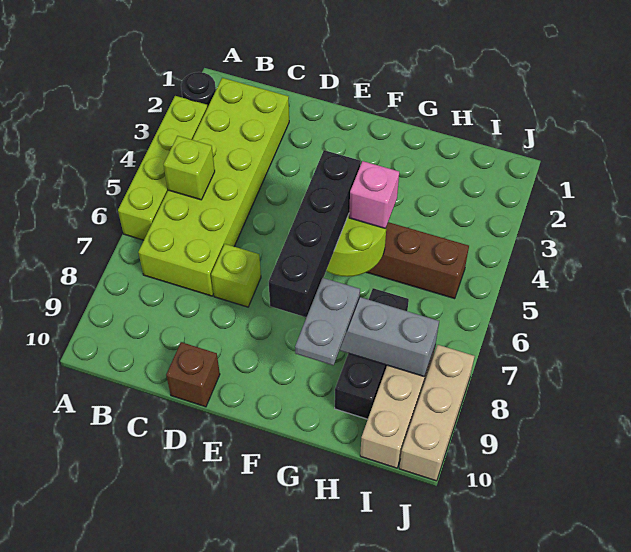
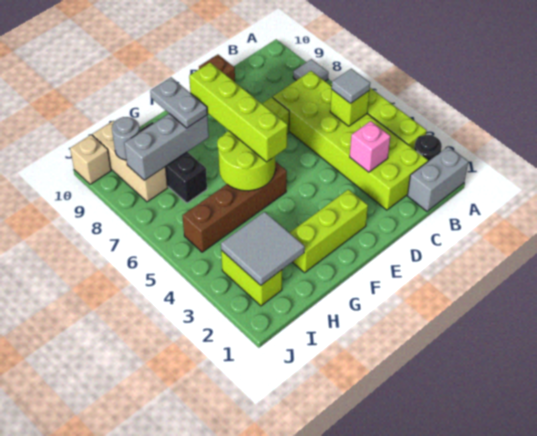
none -> grey 1x2 brick [408,146,468,211]
none -> grey 1x1 tile [293,59,329,81]
none -> grey 1x1 tile [332,69,370,104]
none -> lime 1x3 brick [290,189,368,273]
black 1x4 brick [269,150,360,317] -> lime 1x4 brick [189,62,288,162]
pink 1x1 brick [349,161,399,229] -> pink 1x1 brick moved to [350,121,390,172]
none -> grey 2x2 tile [221,212,305,285]
none -> lime 1x2 brick [221,250,282,306]
none -> grey 1x1 round brick [112,117,140,160]
tan 1x3 brick [399,345,475,481] -> tan 1x1 brick [70,135,111,184]

